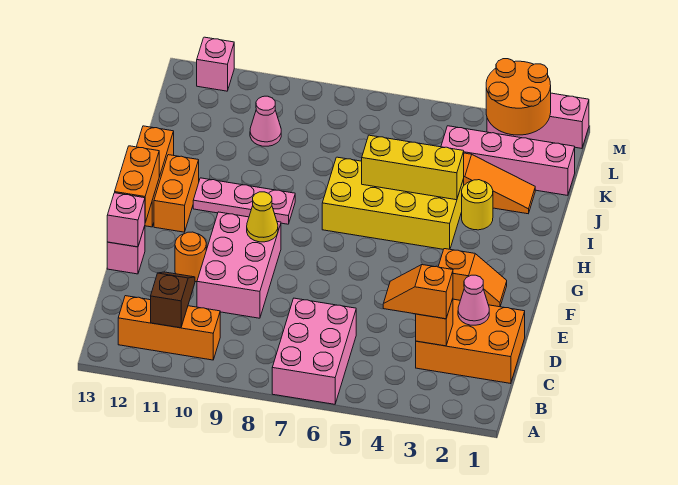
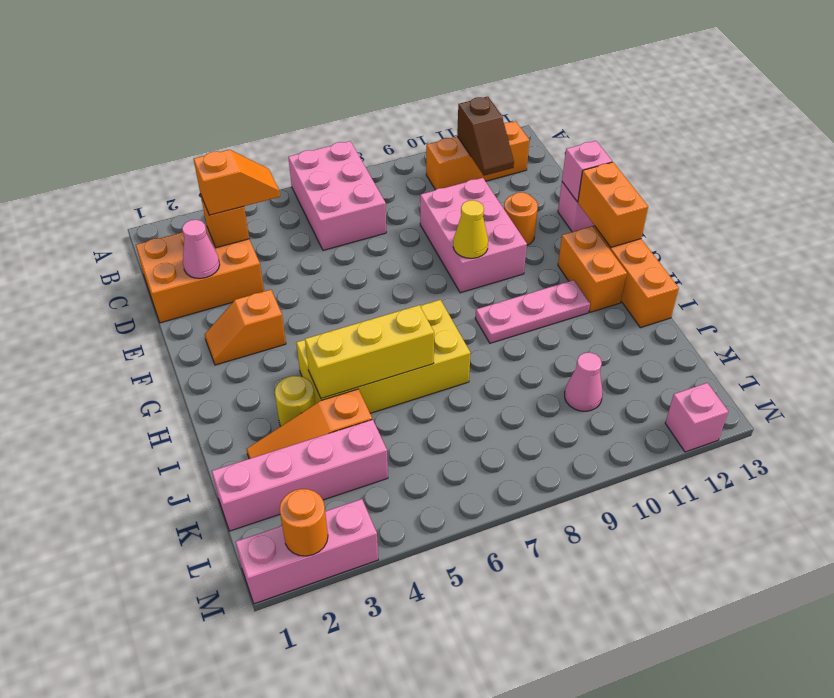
orange 2x2 round brick [486,59,551,135] -> orange 1x1 round brick [279,489,328,556]

